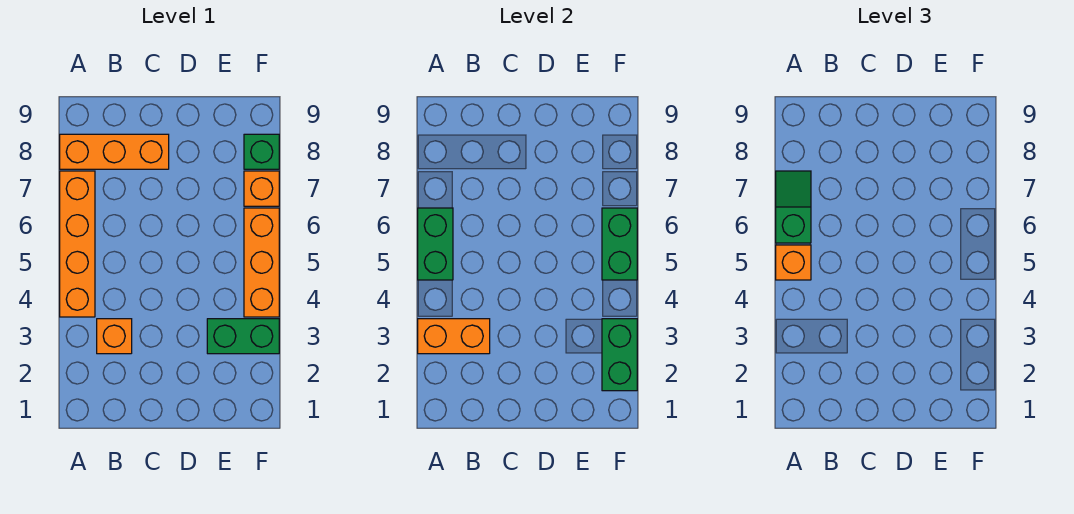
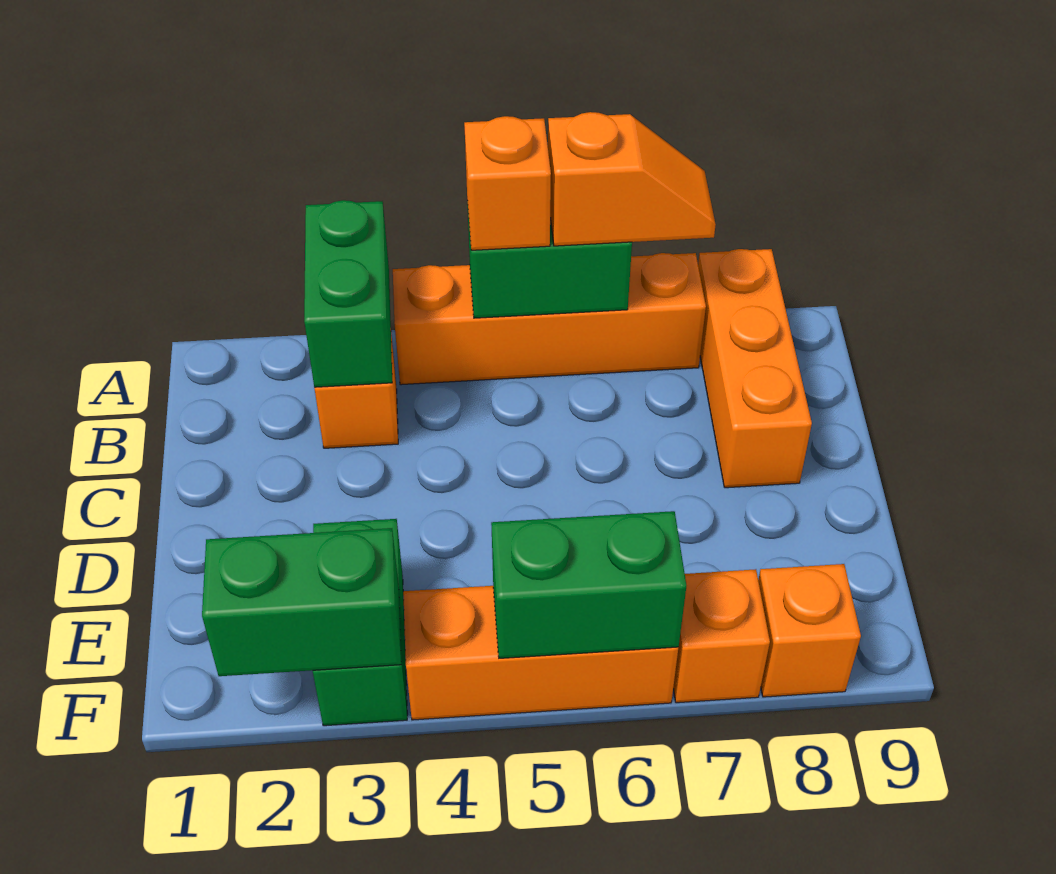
orange 1x2 brick [418,319,490,354] -> green 1x2 brick [304,200,392,387]
green 1x2 slope [776,171,811,243] -> orange 1x2 slope [548,112,716,246]
green 1x1 brick [244,134,279,169] -> orange 1x1 brick [758,564,861,697]

